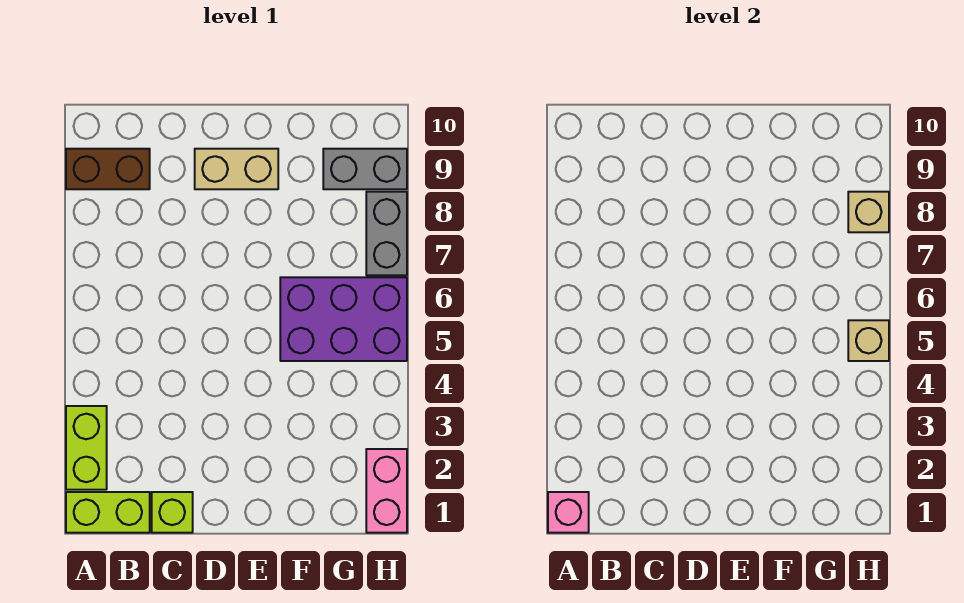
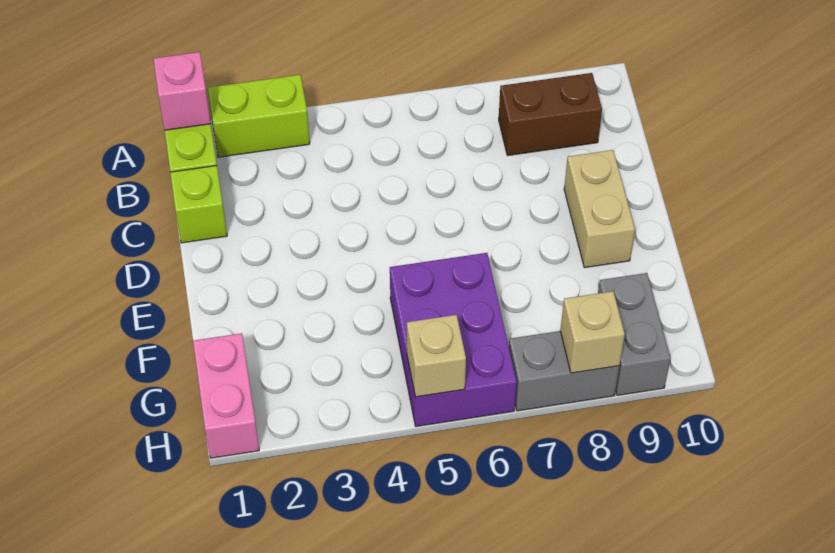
brown 1x2 brick [66,149,150,189] -> brown 1x2 brick turned to [499,73,602,156]
pink 1x2 brick [366,449,407,533] -> pink 1x2 brick turned to [193,333,259,458]

